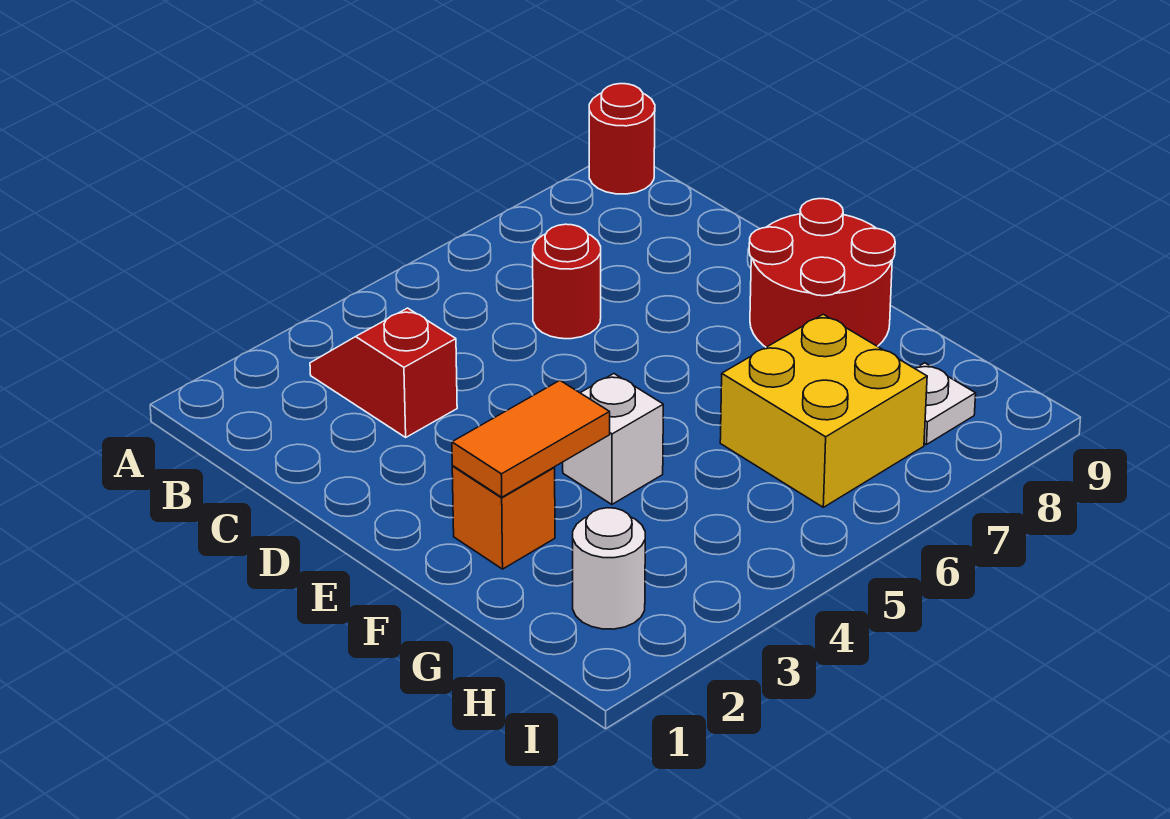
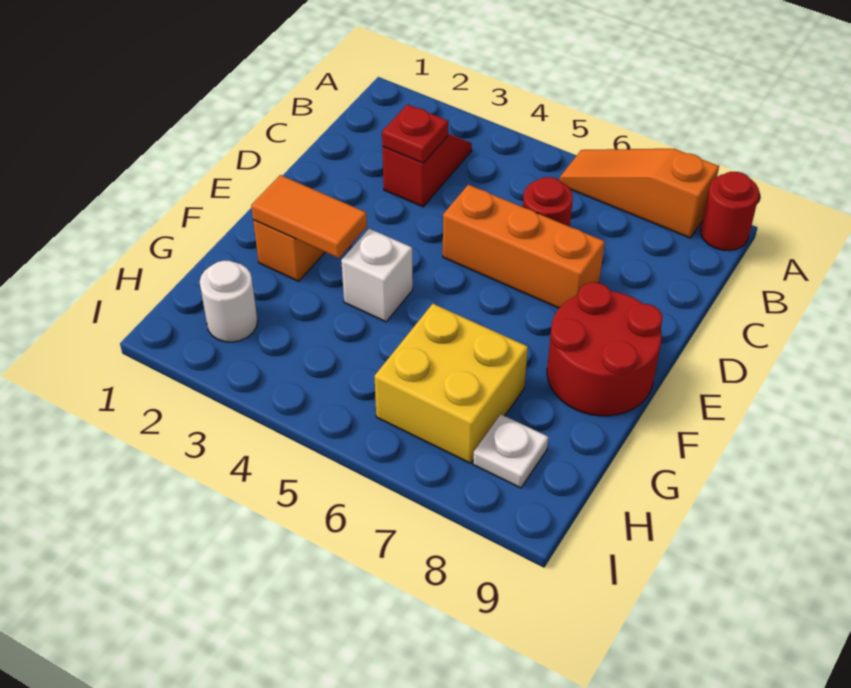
none -> orange 1x3 slope [560,149,719,238]
none -> red 1x1 plate [382,104,448,163]
none -> orange 1x3 brick [443,185,605,308]

